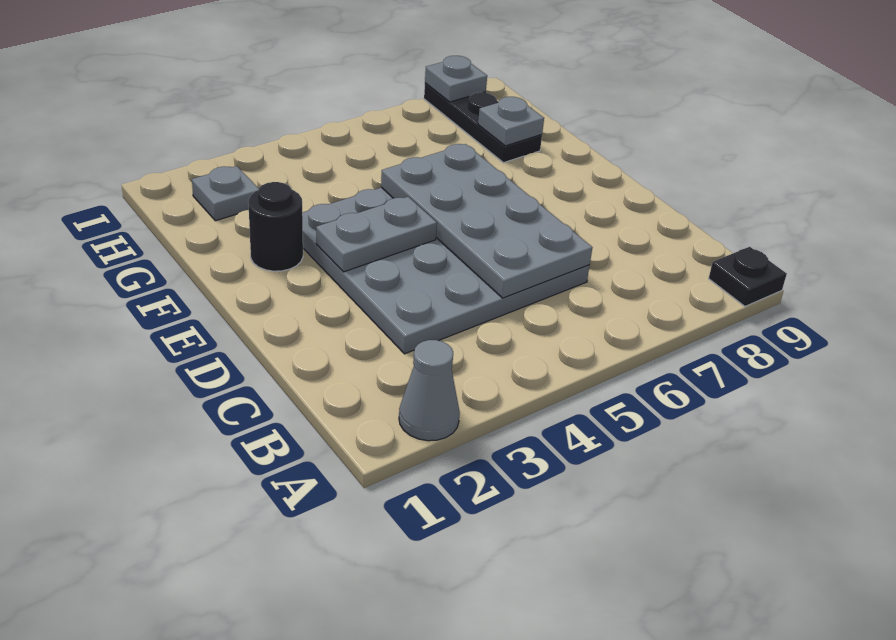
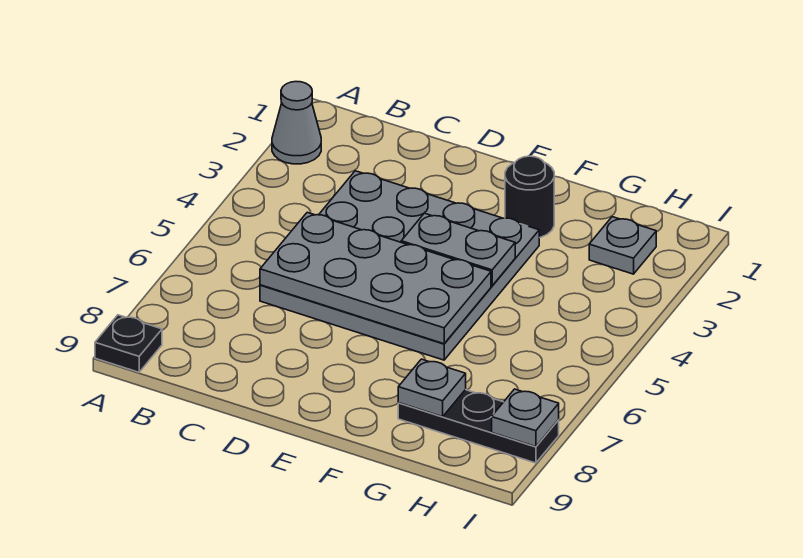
grey 1x2 plate [316,197,437,272] -> grey 1x2 plate turned to [401,213,515,286]

